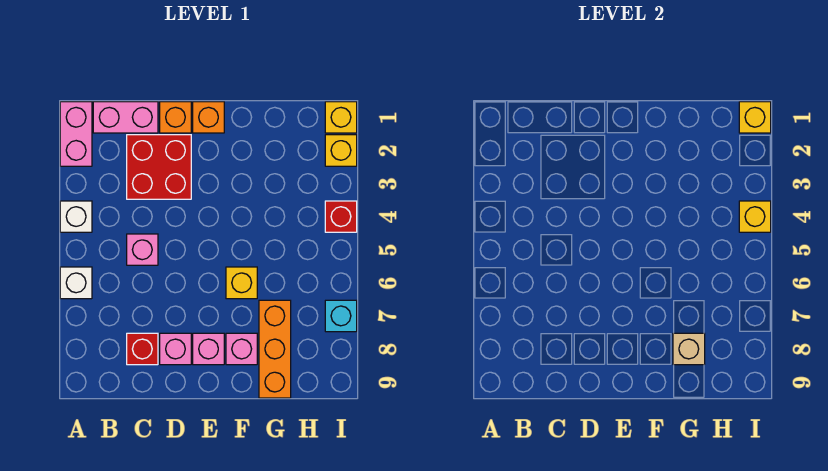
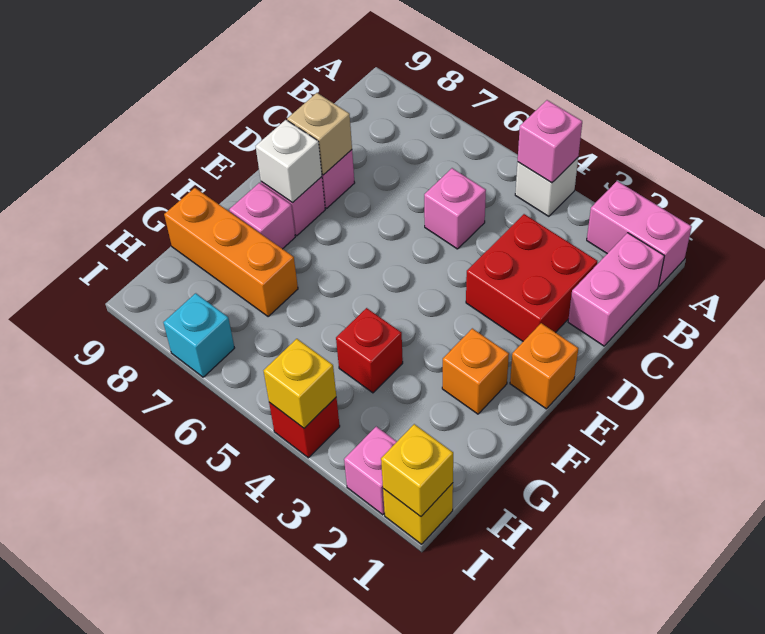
none -> pink 1x1 brick [518,100,582,183]
white 1x1 brick [60,267,92,299] -> white 1x1 brick moved to [256,120,322,203]
red 1x1 brick [127,333,158,365] -> red 1x1 brick moved to [336,308,403,393]
orange 1x1 brick [160,102,191,133] -> orange 1x1 brick moved to [442,328,509,414]
yellow 1x1 brick [226,267,257,299] -> none
tan 1x1 brick [673,333,705,365] -> tan 1x1 brick moved to [287,93,352,175]
yellow 1x1 brick [325,135,357,166] -> pink 1x1 brick [344,427,397,515]

